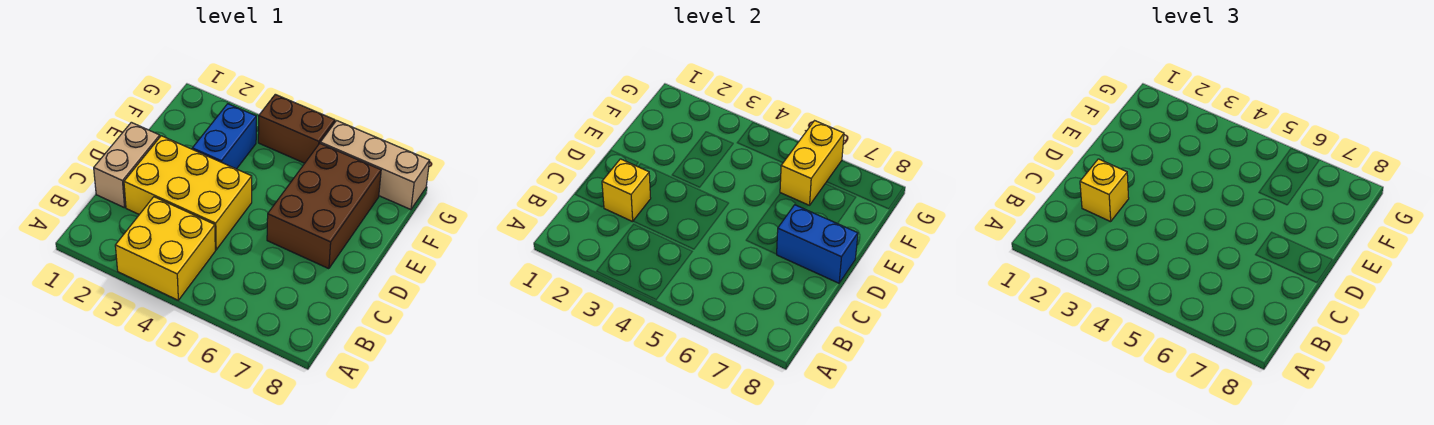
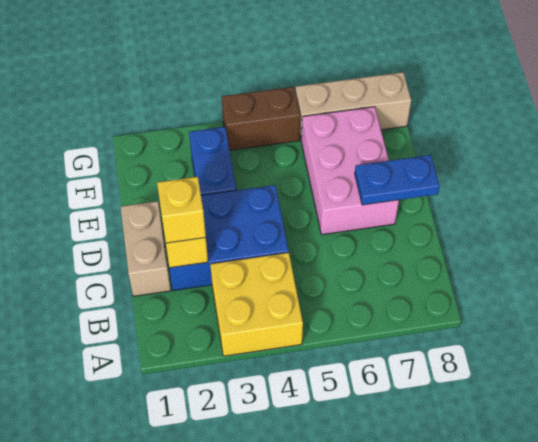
yellow 2x3 brick [124,136,252,250] -> blue 2x3 brick [169,185,289,291]
brown 2x3 brick [267,143,381,269] -> pink 2x3 brick [301,107,399,235]
blue 1x2 brick [777,205,858,283] -> blue 1x2 plate [355,155,440,205]
yellow 1x2 brick [780,121,844,205] -> none

